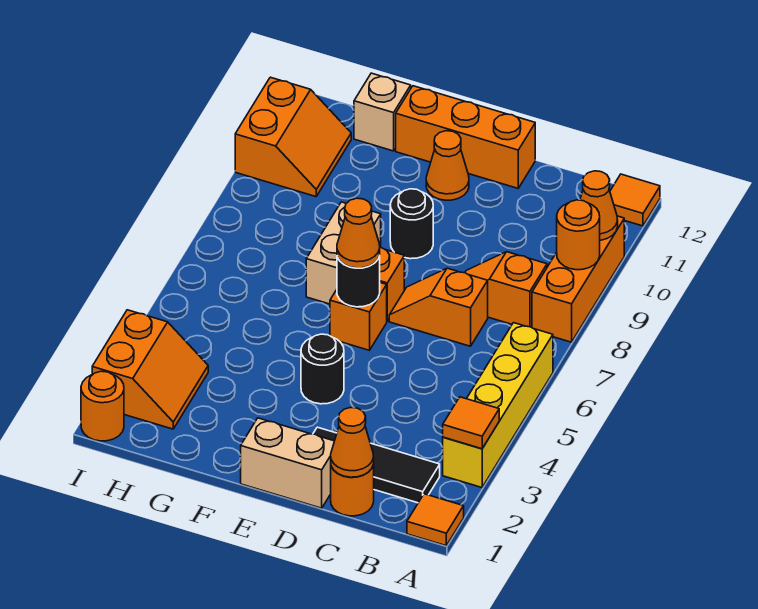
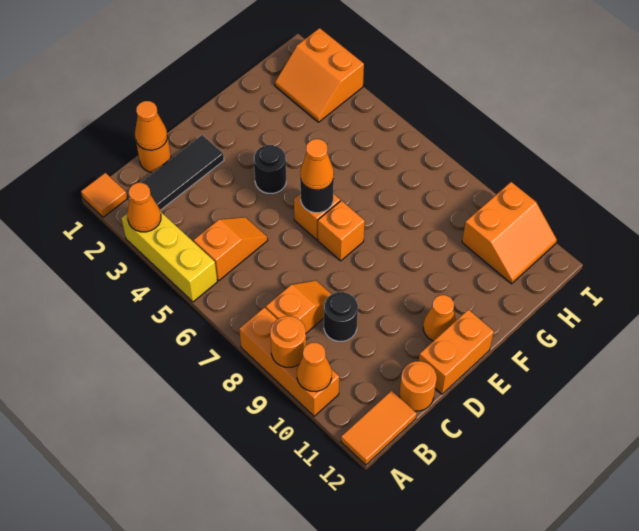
yellow 1x4 brick [443,323,553,488] -> yellow 1x3 brick [121,212,217,302]
orange 1x1 tile [443,397,499,449] -> orange 1x1 cone [127,183,161,232]
orange 1x1 tile [610,174,660,226] -> orange 1x2 tile [341,390,417,465]
orange 1x2 slope [389,268,488,346] -> orange 1x2 slope moved to [194,217,268,281]
tan 1x2 brick [241,418,334,508] -> none
orange 1x3 brick [396,86,535,188] -> orange 1x2 brick [419,310,494,394]
black 1x1 round brick [390,189,433,259] -> black 1x1 round brick moved to [324,292,358,341]
tan 1x2 brick [306,202,381,304] -> none
tan 1x1 brick [354,73,411,151] -> none
orange 2x2 slope [235,77,351,197] -> orange 2x2 slope turned to [462,182,557,284]
orange 1x1 round brick [81,371,124,441] -> orange 1x1 round brick moved to [400,361,437,411]

